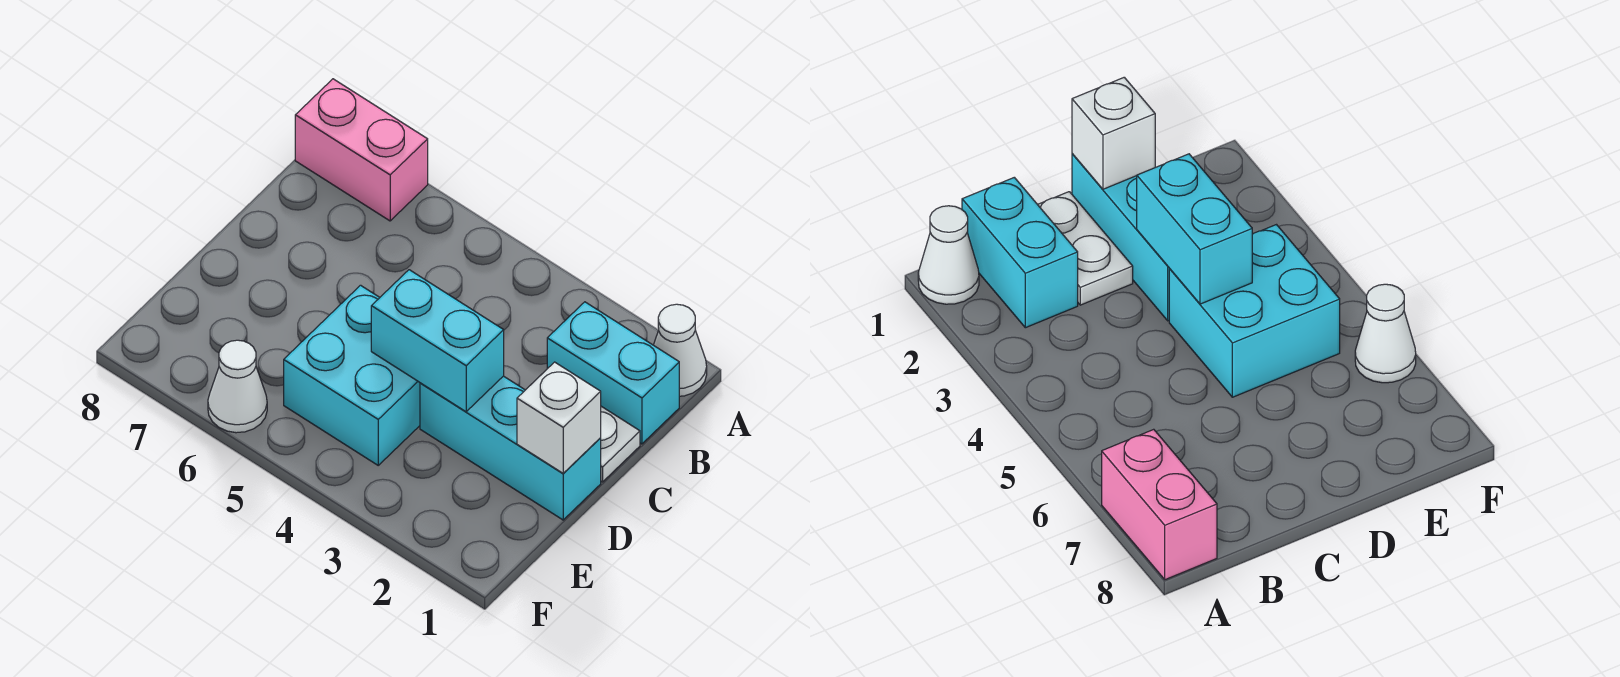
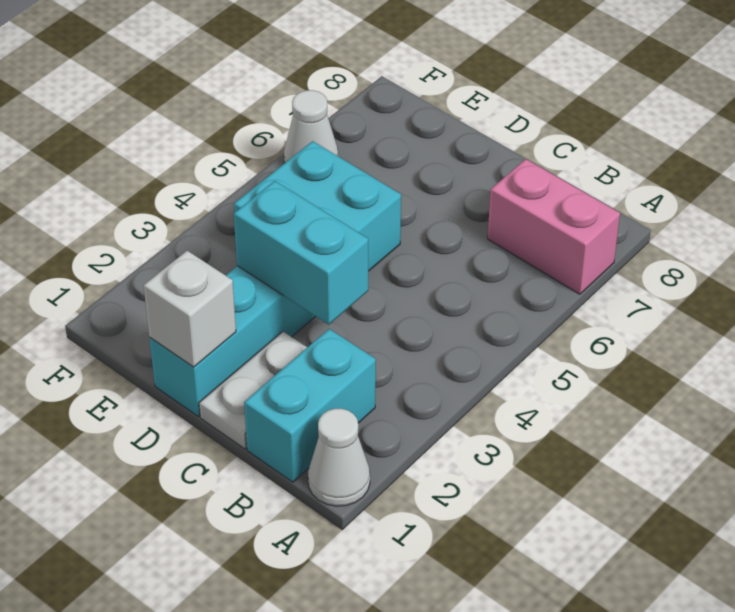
pink 1x2 brick [295,79,428,221] -> pink 1x2 brick turned to [488,159,620,294]
cyan 1x2 brick [371,270,504,412] -> cyan 1x2 brick turned to [234,181,368,325]

